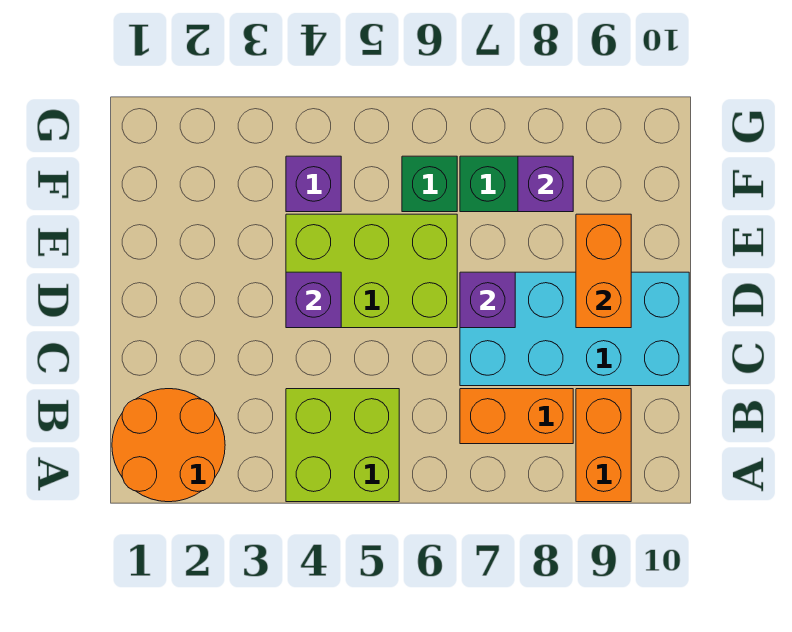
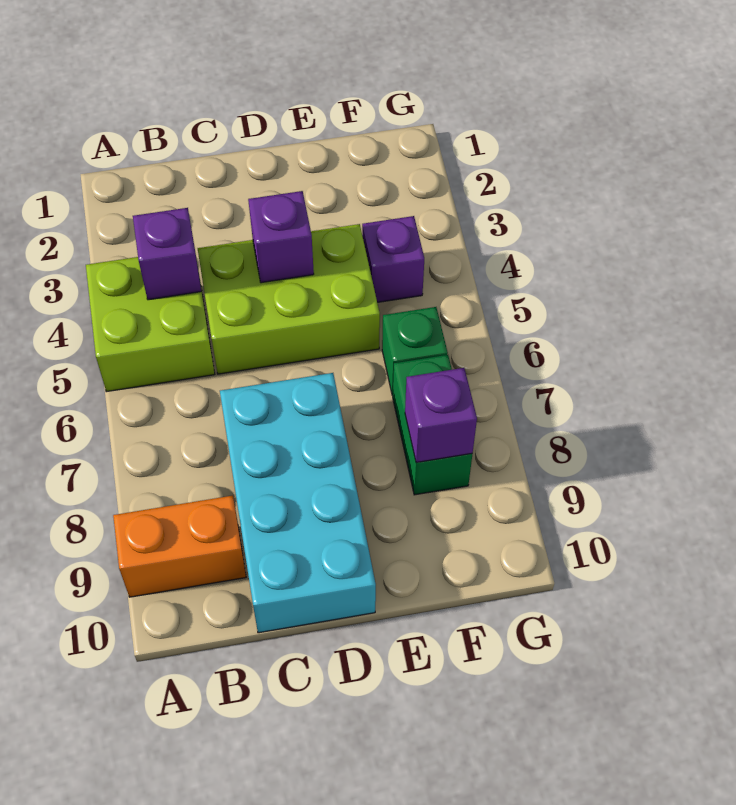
orange 2x2 round brick [112,389,225,502] -> none
orange 1x2 brick [460,389,573,444] -> none
lime 2x3 brick [286,214,457,328] -> lime 2x3 brick turned to [198,224,380,374]
purple 1x1 brick [460,272,515,328] -> purple 1x1 brick moved to [133,208,201,300]
orange 1x2 brick [576,214,631,328] -> none

